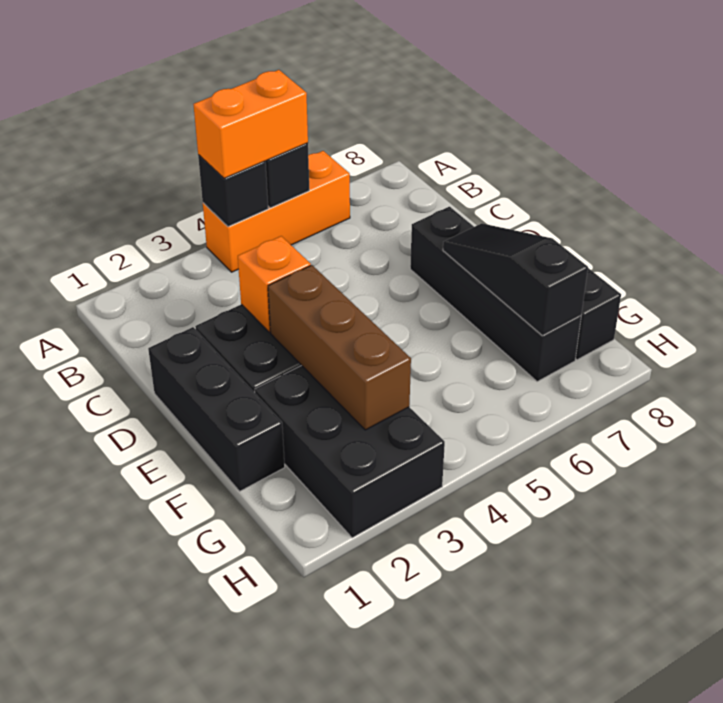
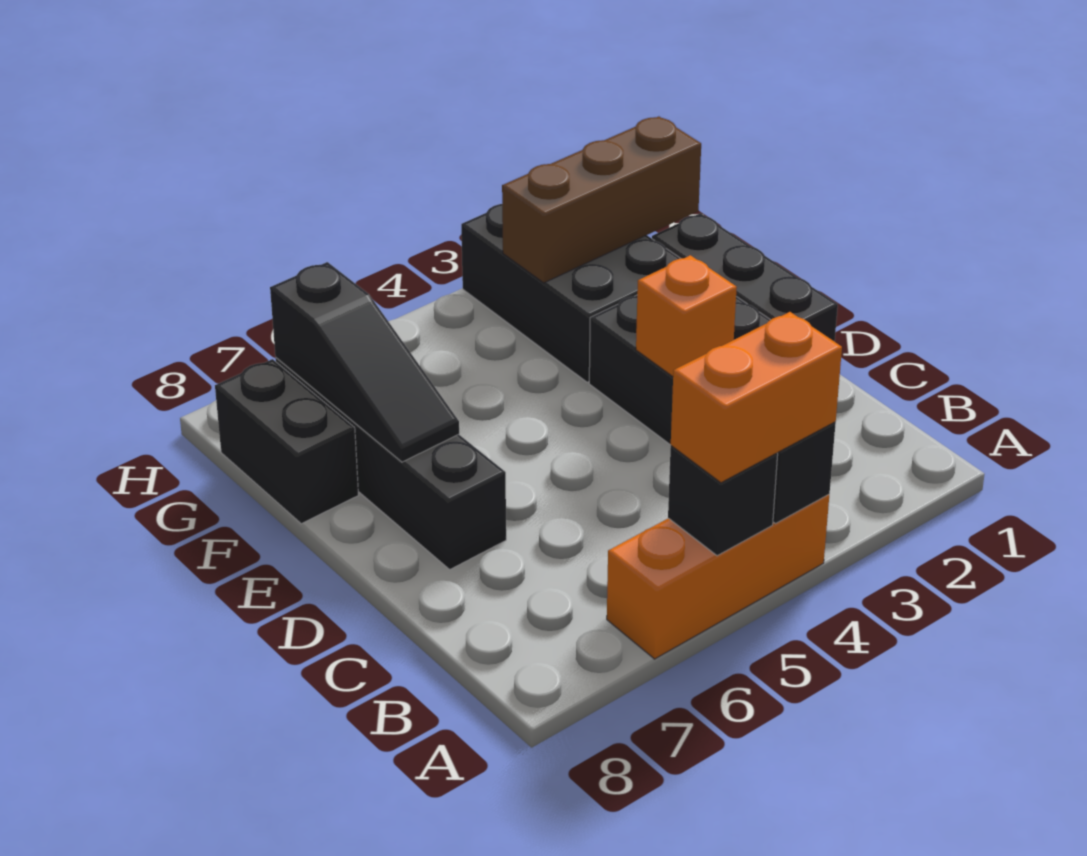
brown 1x3 brick [268,265,411,430] -> brown 1x3 brick turned to [502,116,701,283]

